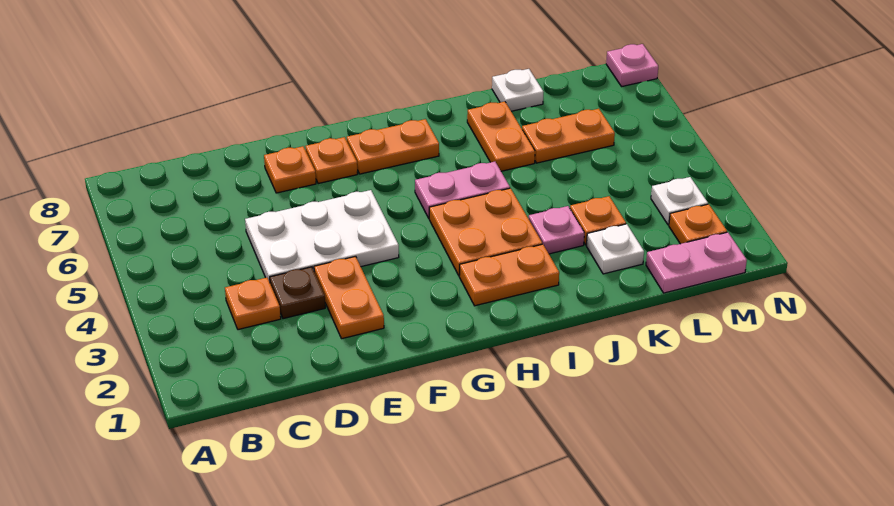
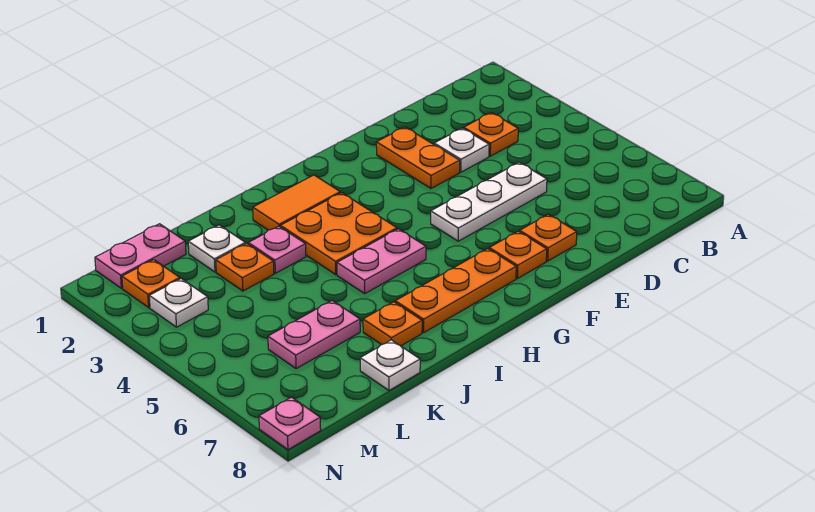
brown 1x1 plate [270,267,325,319] -> white 1x1 plate [434,128,489,172]
white 2x3 plate [245,190,399,282] -> white 1x3 plate [431,162,547,241]
orange 1x2 plate [347,119,439,174] -> orange 1x3 plate [395,249,516,332]
orange 1x2 plate [459,244,559,306] -> orange 1x2 tile [253,175,340,230]
orange 1x2 plate [467,102,535,171] -> orange 1x1 plate [363,302,422,346]
orange 1x2 plate [522,109,615,163] -> pink 1x2 plate [268,301,360,369]

